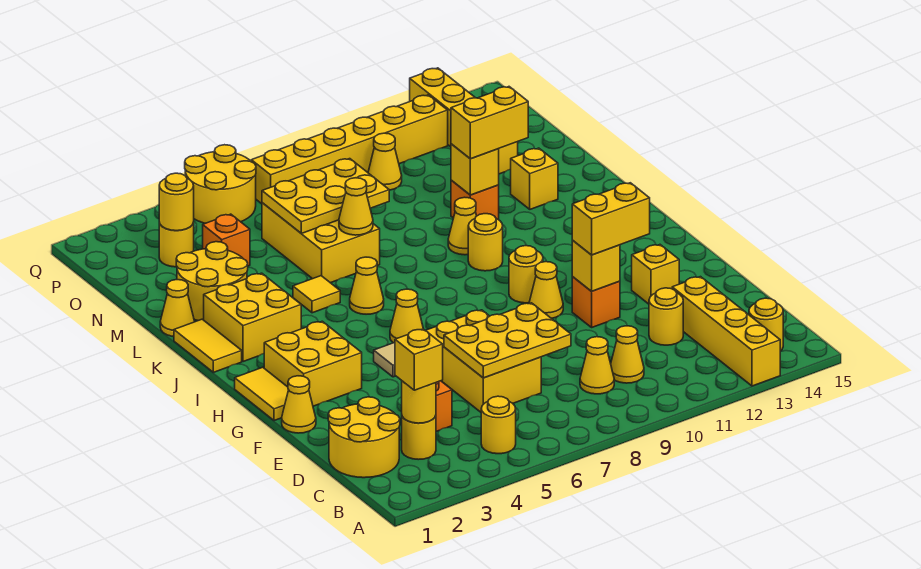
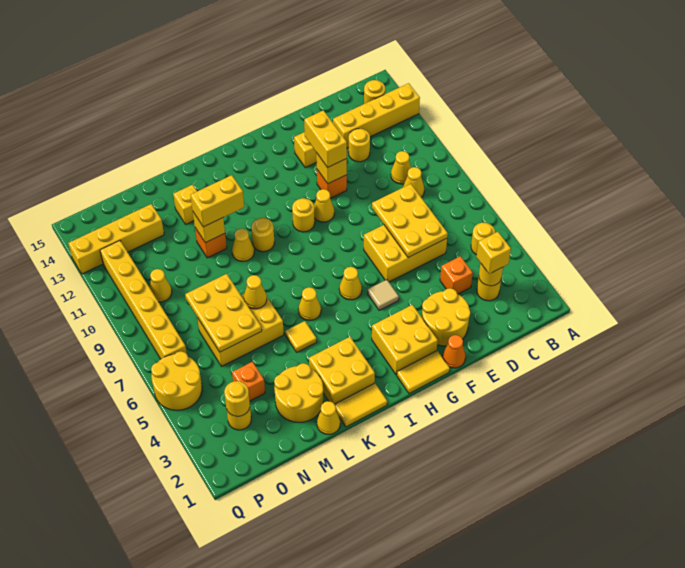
yellow 2x2 round brick [328,397,400,478] -> yellow 2x2 round brick moved to [422,288,470,346]
yellow 1x1 cone [282,376,316,433] -> orange 1x1 cone [442,335,466,368]
yellow 1x2 brick [451,87,528,159] -> yellow 1x2 brick turned to [191,175,244,227]

